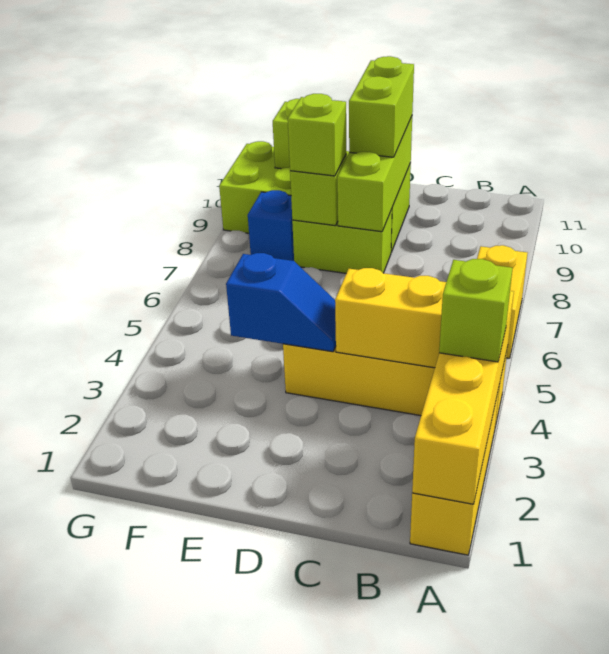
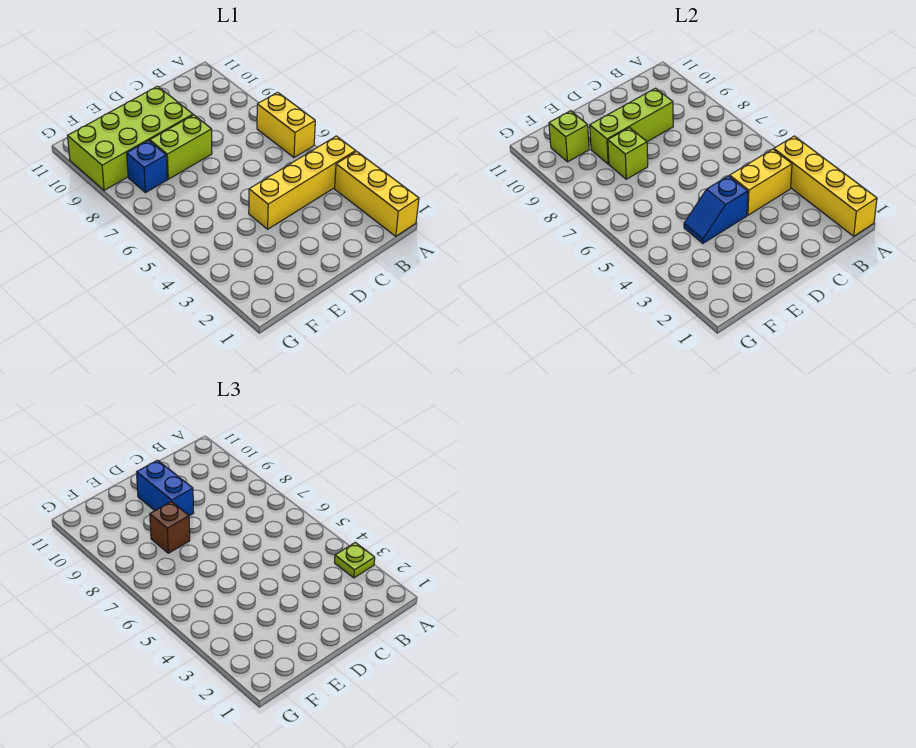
lime 1x1 brick [439,259,513,362] -> lime 1x1 plate [334,542,375,578]
blue 1x2 slope [226,253,336,352] -> blue 1x2 slope turned to [684,176,748,243]
lime 1x3 brick [337,117,412,232] -> lime 1x3 brick turned to [590,88,673,164]
lime 1x2 brick [349,56,414,157] -> blue 1x2 brick [137,460,194,516]
lime 1x1 brick [288,94,346,176] -> brown 1x1 brick [150,501,190,553]

